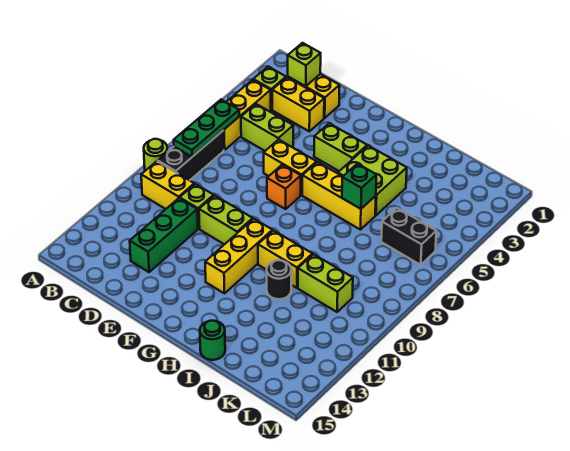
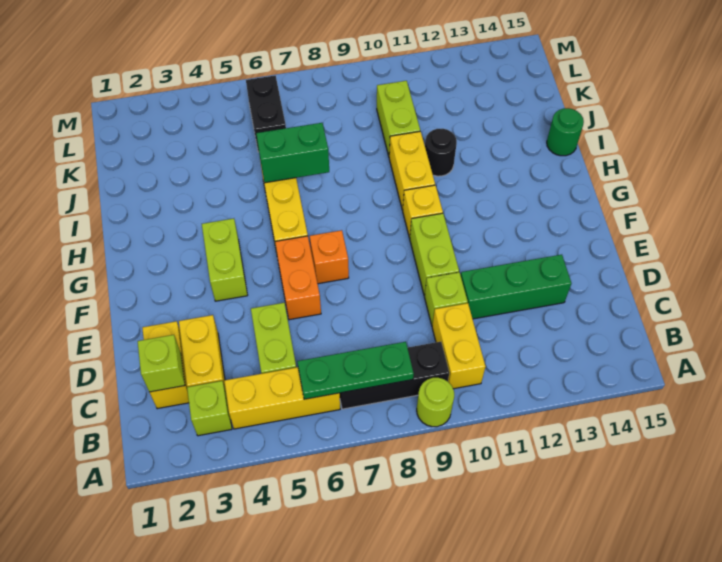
yellow 1x2 brick [264,139,317,195] -> orange 1x2 brick [275,236,321,320]
yellow 1x3 brick [205,219,273,293] -> yellow 1x1 brick [403,185,443,238]
lime 2x2 brick [338,146,407,215] -> none
green 1x1 brick [342,164,376,209] -> green 1x2 brick [256,123,329,183]

